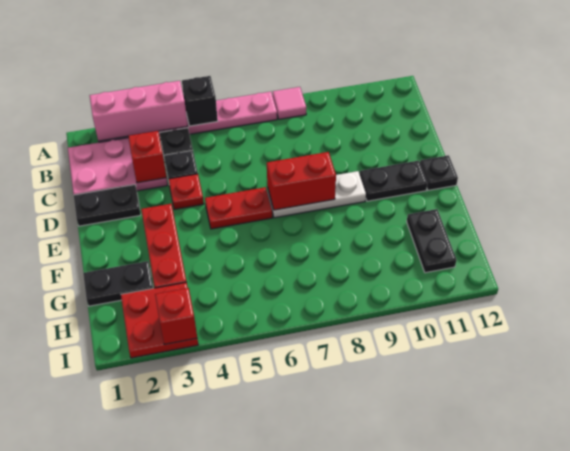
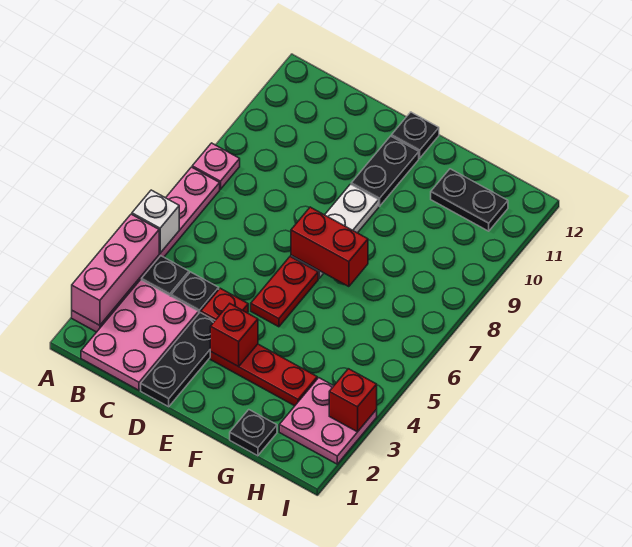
black 1x1 brick [182,76,218,126] -> white 1x1 brick [132,190,179,253]
pink 1x1 tile [273,87,306,119] -> pink 1x1 plate [192,143,240,189]
red 1x1 brick [128,131,166,183] -> red 1x1 brick moved to [210,304,258,367]
black 1x2 plate [74,185,141,226] -> black 1x3 plate [141,313,215,407]
red 1x2 brick [267,152,336,210] -> red 1x2 brick turned to [291,207,368,287]
black 1x2 plate [83,261,153,306] -> black 1x1 plate [230,410,277,456]
red 2x2 plate [121,282,198,358] -> pink 2x2 plate [279,378,377,464]

